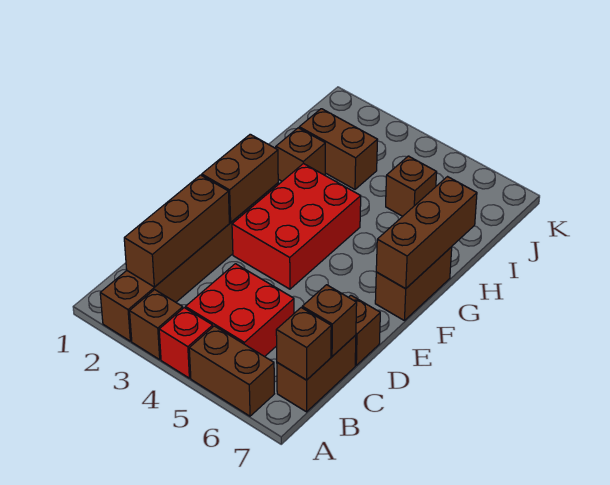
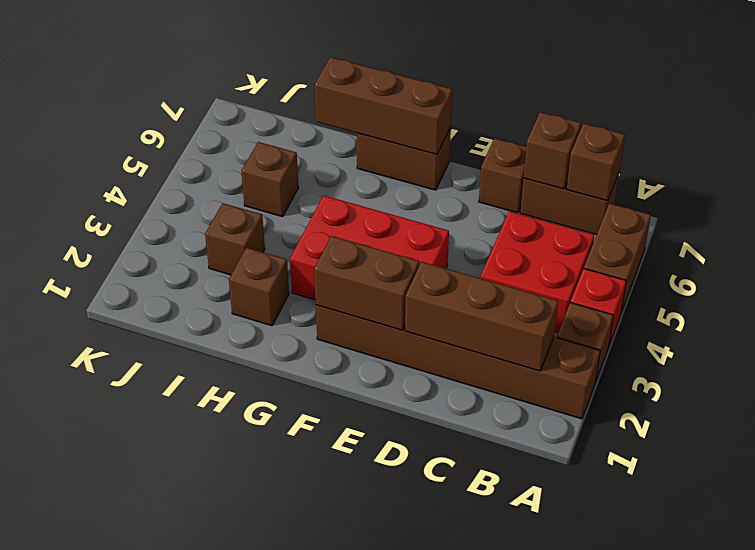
brown 1x2 brick [299,109,377,189] -> brown 1x1 brick [205,203,265,275]

